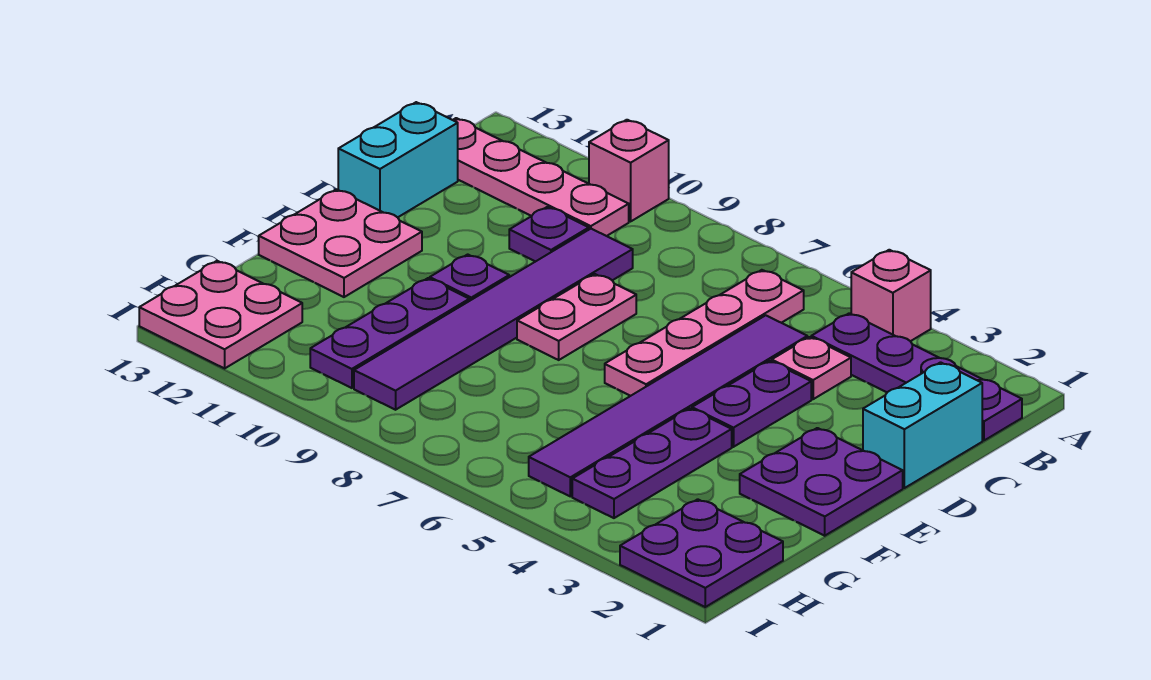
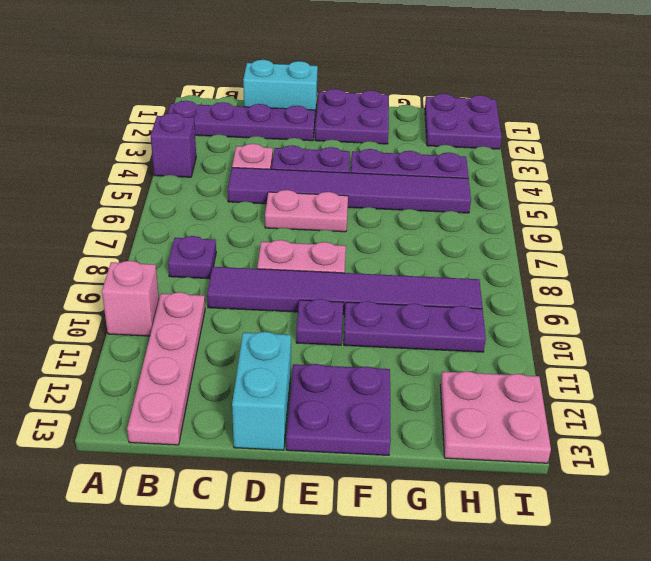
pink 1x1 brick [851,250,931,341] -> purple 1x1 brick [151,113,196,177]
purple 1x4 plate [811,313,1022,440] -> purple 1x4 plate turned to [168,101,315,141]
pink 1x4 plate [605,270,804,396] -> pink 1x2 plate [265,190,348,232]
purple 1x1 plate [509,207,589,262] -> purple 1x1 plate moved to [168,236,216,279]
cyan 1x2 brick [338,102,458,217] -> cyan 1x2 brick turned to [232,332,291,450]
pink 2x2 plate [259,189,422,297] -> purple 2x2 plate [286,364,391,455]

